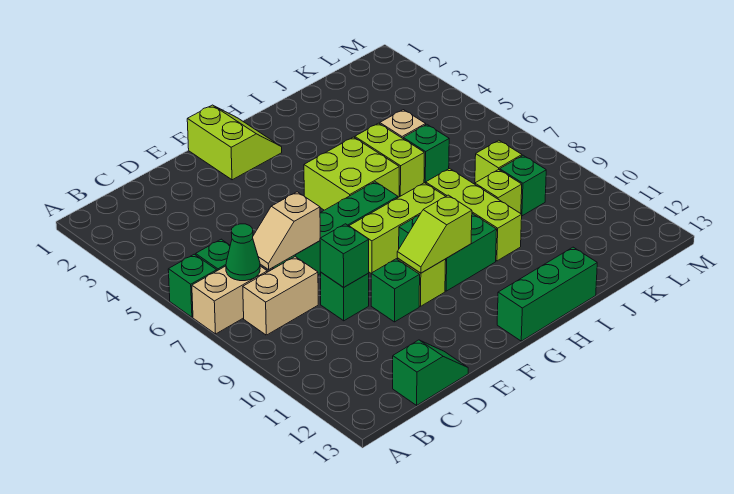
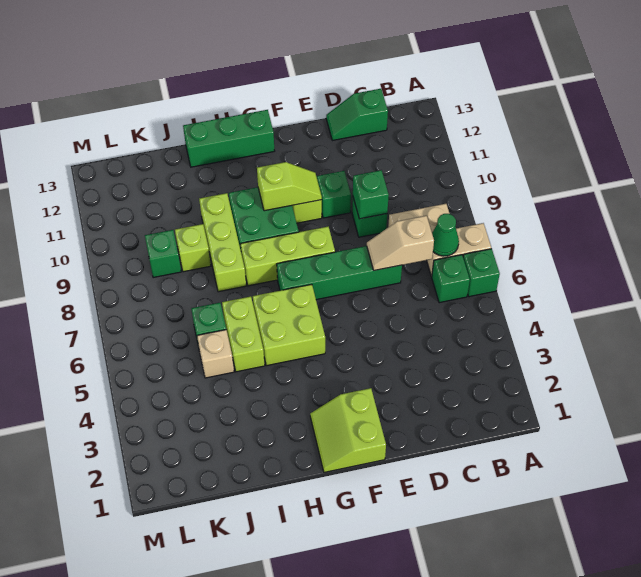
tan 1x2 slope [253,192,320,270] -> tan 1x2 slope turned to [367,216,434,270]
lime 1x1 brick [475,140,522,183] -> none

